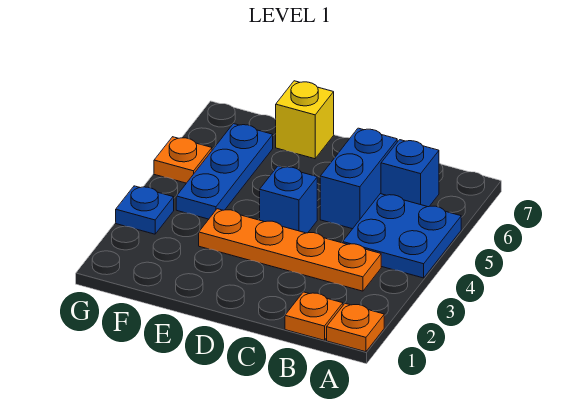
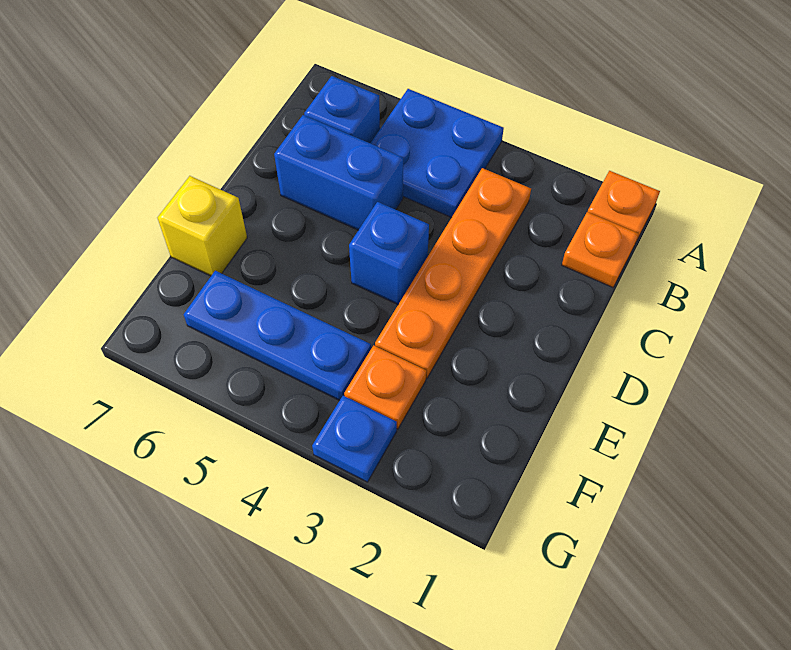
orange 1x1 plate [154,137,212,183] -> orange 1x1 plate moved to [344,345,426,429]

